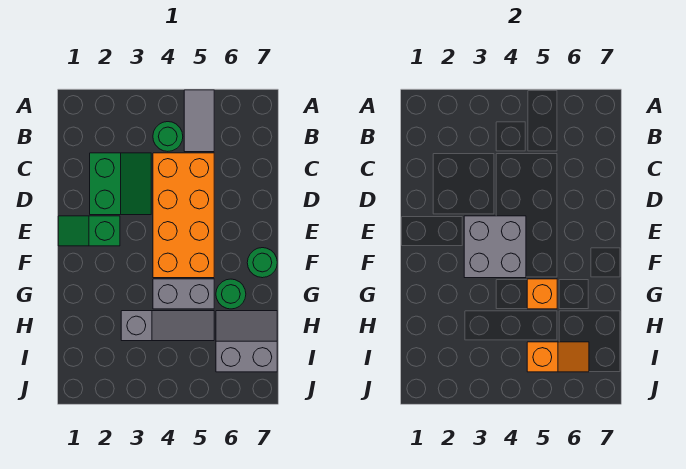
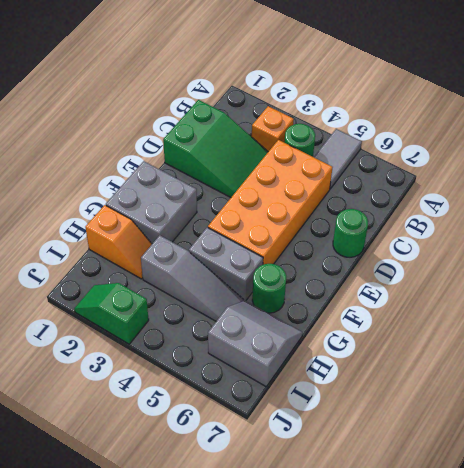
green 2x2 slope [90,153,151,215] -> green 2x3 slope [163,100,268,197]
green 1x2 slope [58,216,120,246] -> green 1x2 slope moved to [74,283,149,344]
grey 2x2 brick [464,216,526,278] -> grey 2x2 brick moved to [106,161,197,244]
green 1x1 round brick [247,248,277,278] -> green 1x1 round brick moved to [333,209,368,257]
orange 1x1 brick [527,279,557,309] -> orange 1x1 brick moved to [252,106,294,152]
orange 1x2 slope [527,342,589,372] -> orange 1x2 slope moved to [85,205,152,279]

